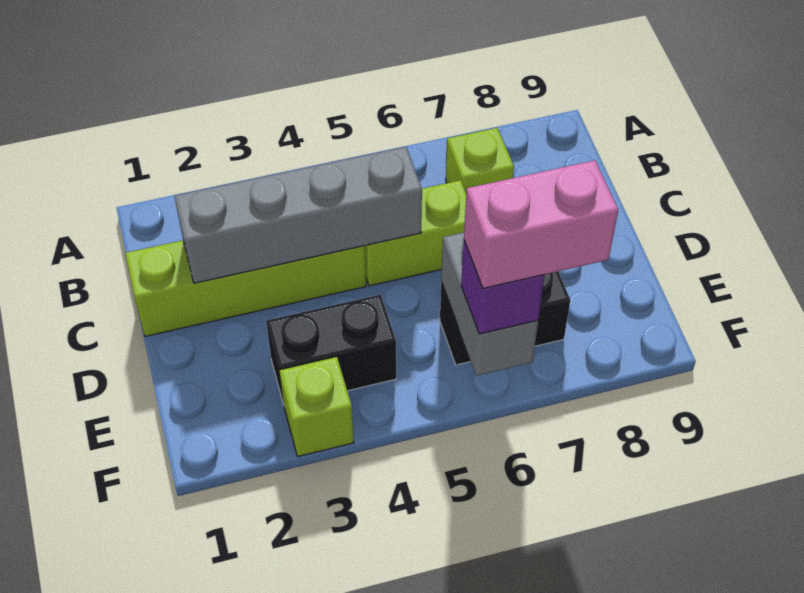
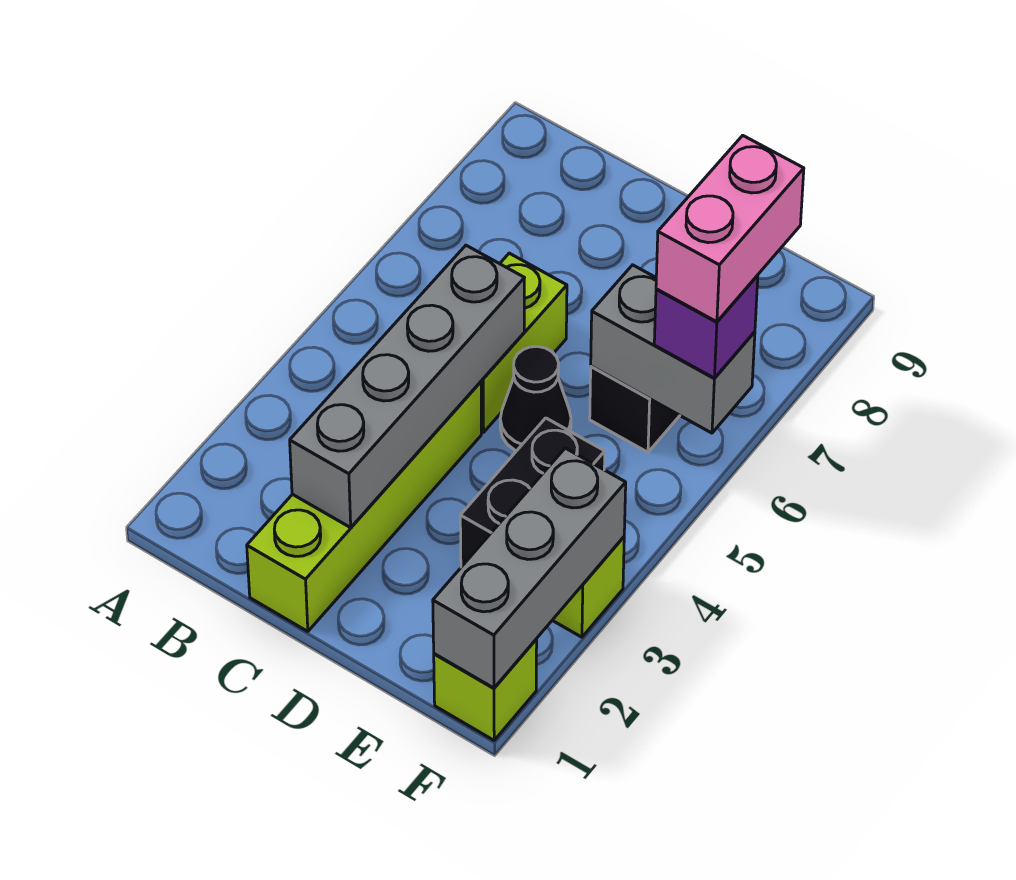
lime 1x1 brick [446,128,514,192] -> lime 1x1 brick moved to [434,639,537,740]
none -> black 1x1 cone [500,347,571,451]
none -> grey 1x3 brick [433,448,626,688]

